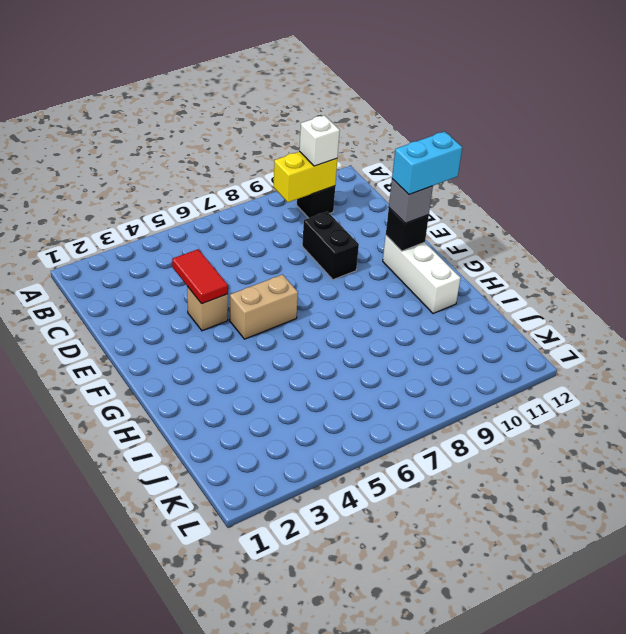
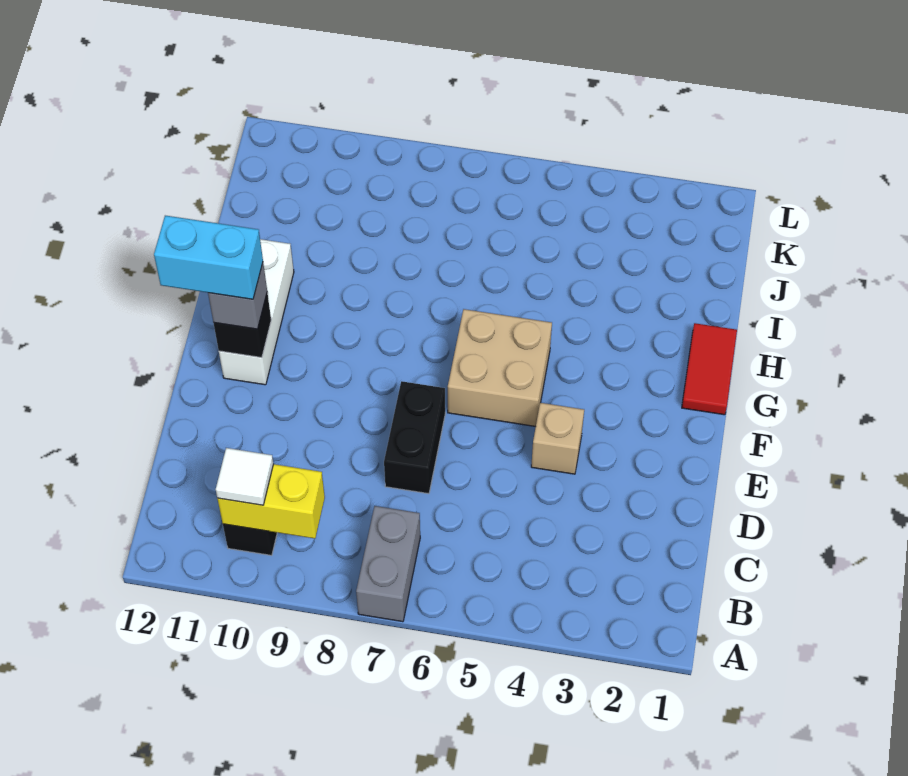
none -> grey 1x2 brick [356,506,420,622]
white 1x1 brick [299,115,340,166] -> white 1x1 tile [216,448,273,505]
red 1x2 tile [172,249,228,304] -> red 1x2 tile moved to [682,323,737,415]
black 1x2 brick [302,211,359,280] -> black 1x2 brick moved to [384,381,445,494]
tan 1x2 brick [230,275,298,339] -> tan 2x2 brick [448,309,552,427]

